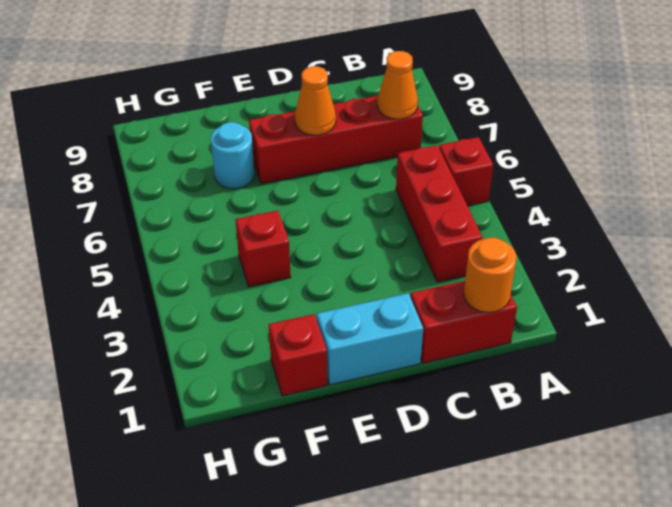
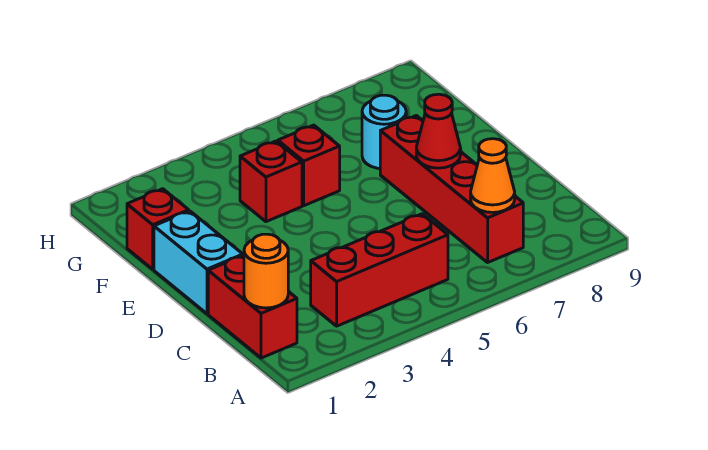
red 1x1 brick [439,137,493,206] -> red 1x1 brick moved to [278,125,340,206]
orange 1x1 cone [295,66,336,135] -> red 1x1 cone [416,94,461,168]

